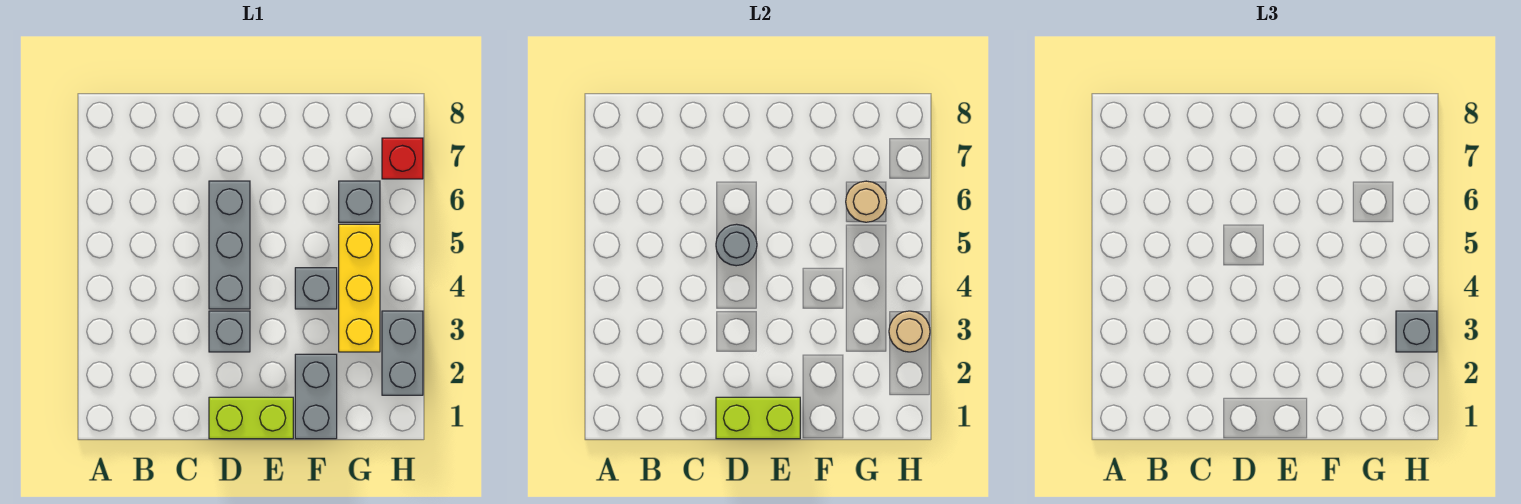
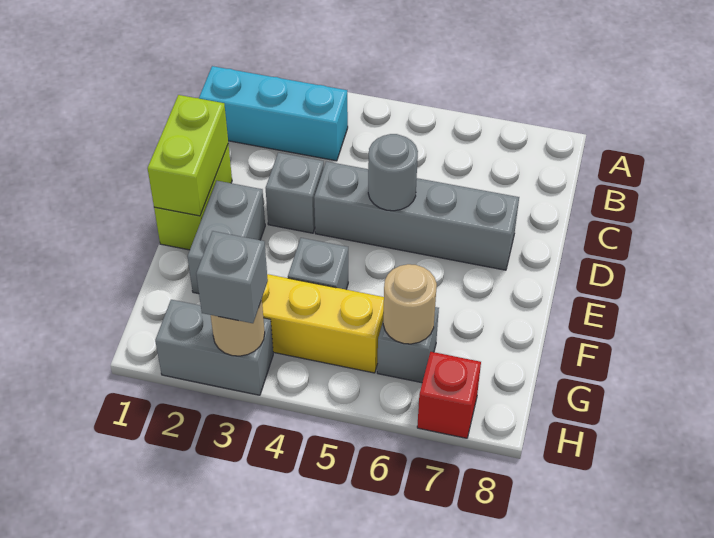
none -> cyan 1x3 brick [199,66,348,161]
grey 1x3 brick [209,181,250,309] -> grey 1x4 brick [314,161,519,270]
grey 1x2 brick [295,354,337,439] -> grey 1x2 brick turned to [187,181,265,294]

